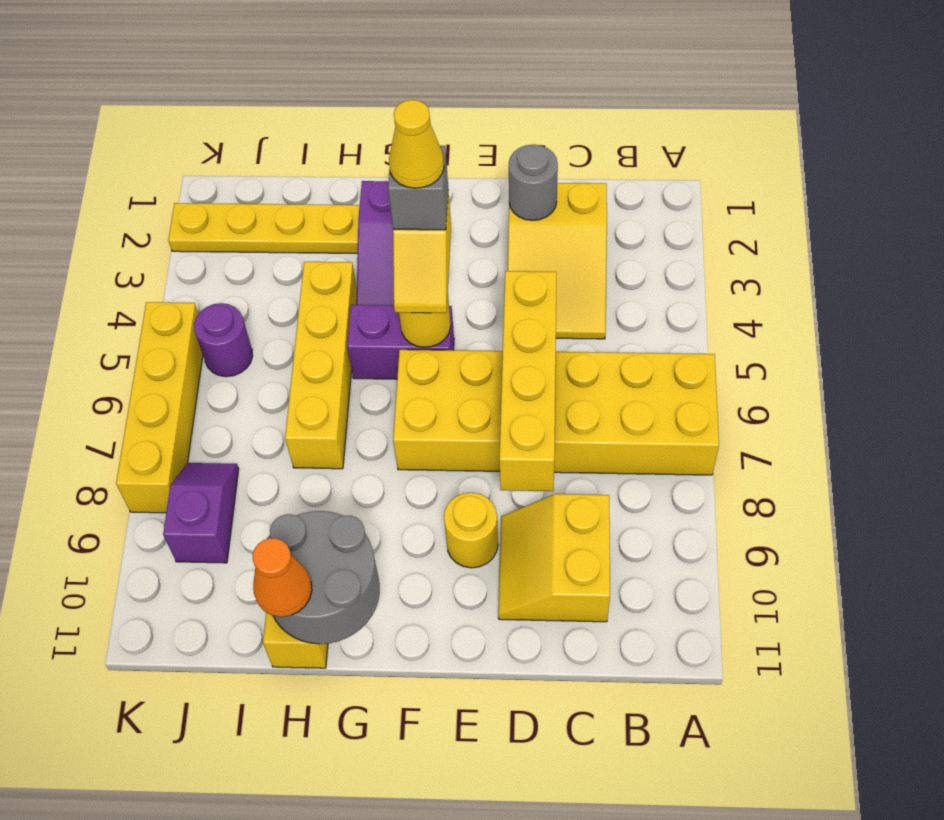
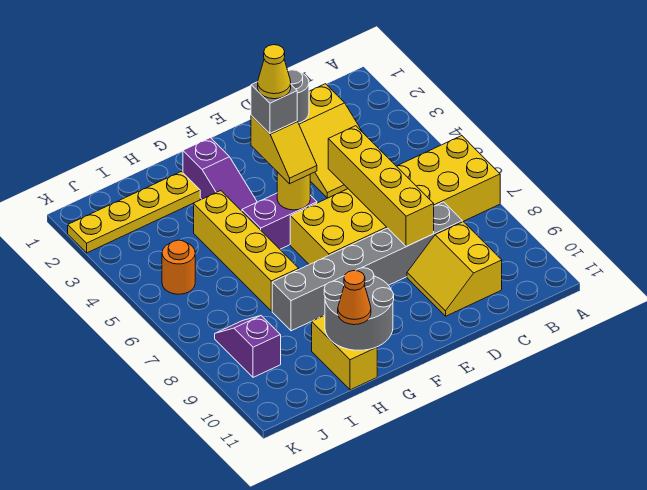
none -> grey 1x6 brick [272,202,462,331]
yellow 1x1 round brick [444,493,498,568] -> none
purple 1x1 round brick [194,303,253,377] -> orange 1x1 round brick [162,240,195,294]
yellow 1x4 brick [116,302,203,513] -> none

